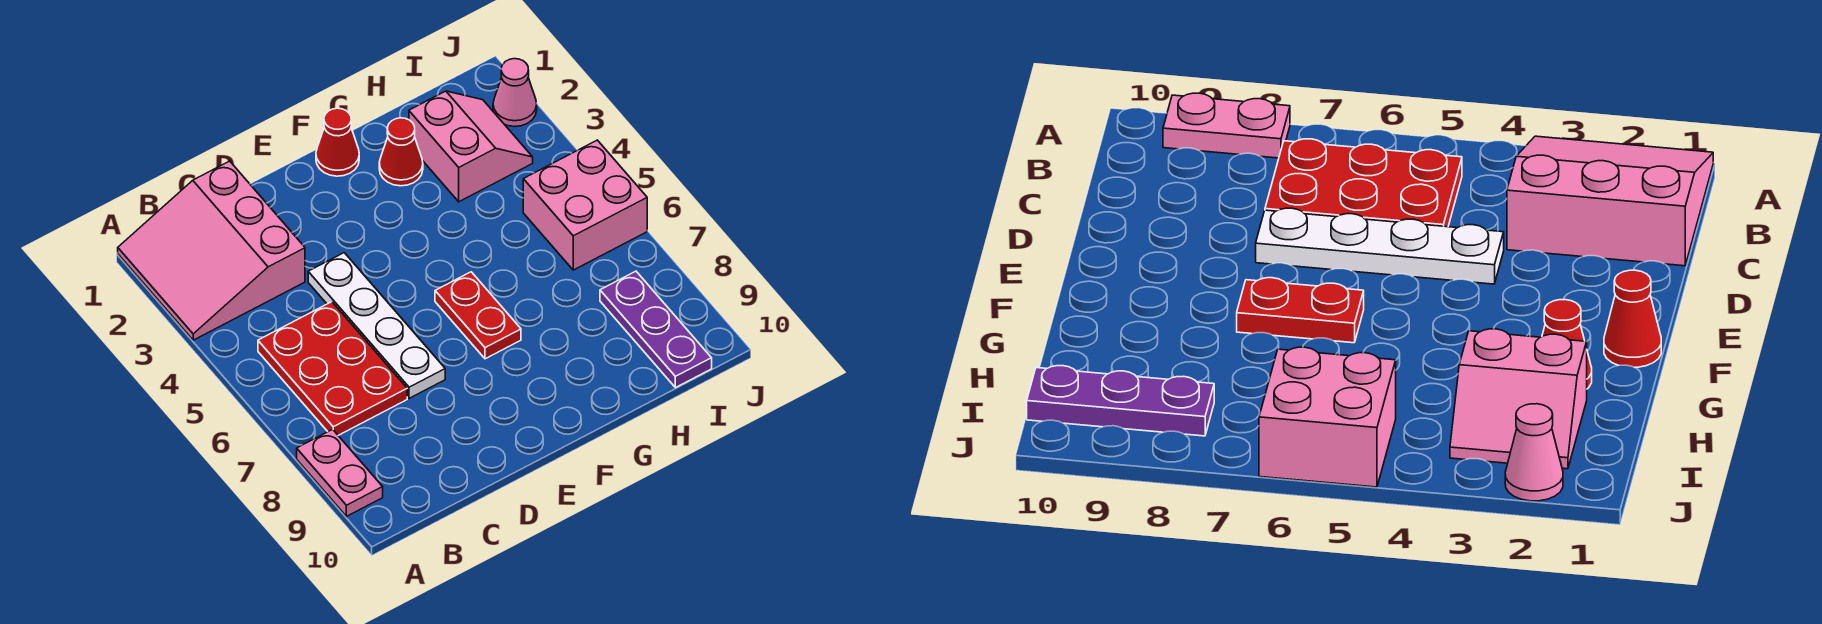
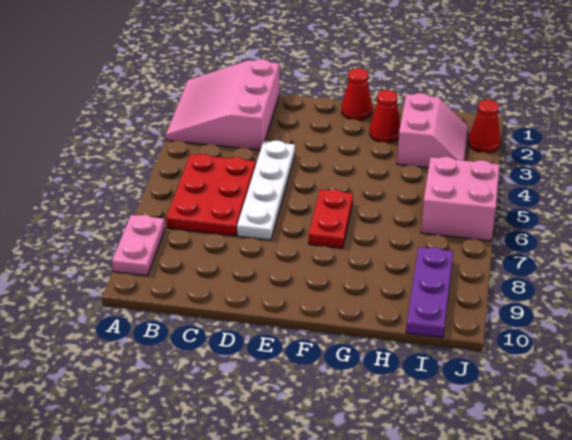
pink 1x1 cone [493,59,537,127] -> red 1x1 cone [468,100,501,153]

